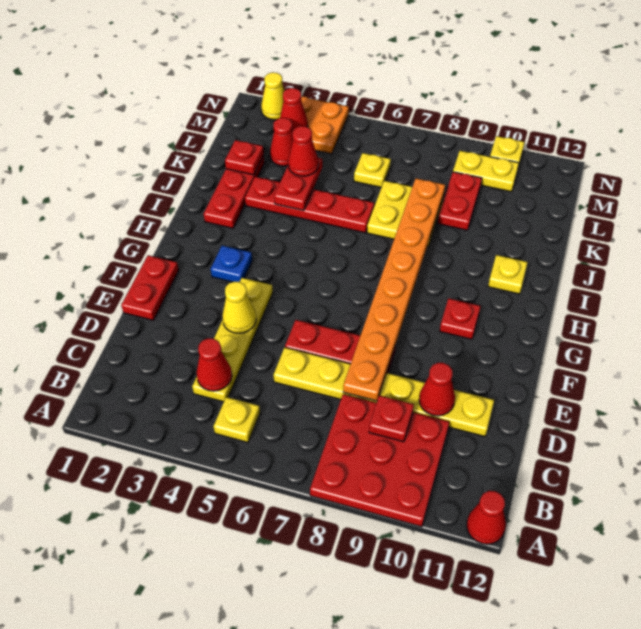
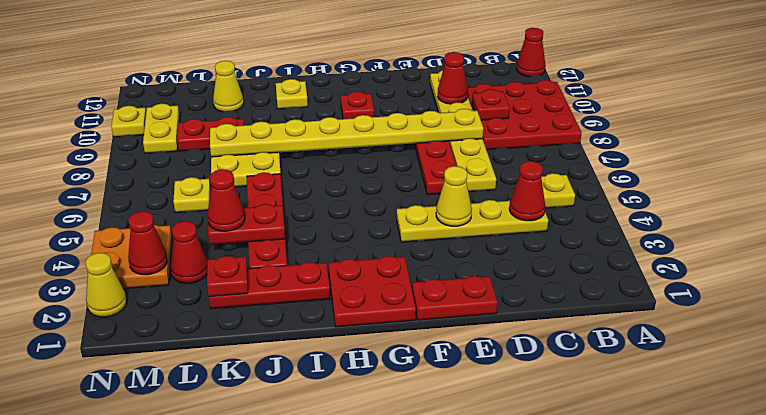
orange 1x8 plate [343,178,445,401] -> yellow 1x8 plate [210,109,483,157]
none -> red 2x2 plate [329,256,416,327]
blue 1x1 plate [211,246,252,282] -> none
none -> yellow 1x1 cone [213,61,244,112]

